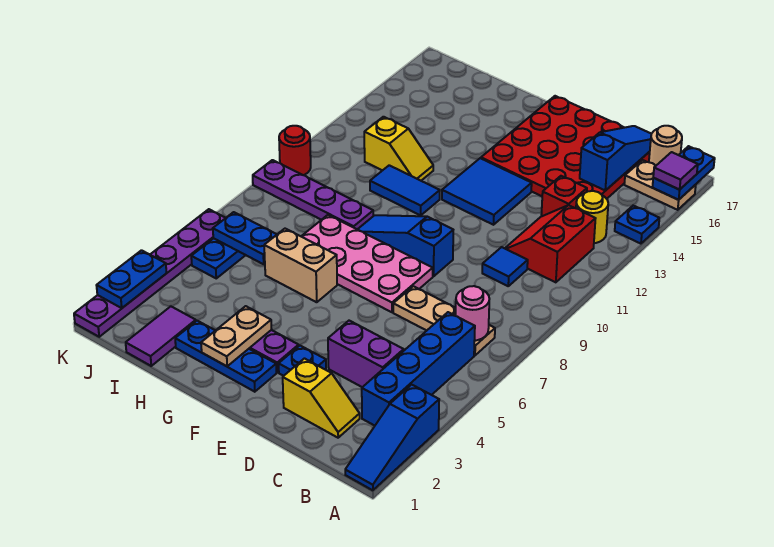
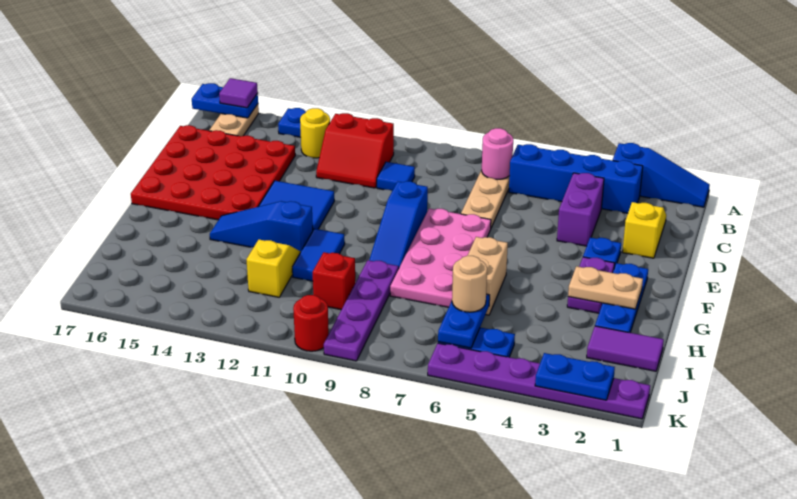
tan 1x1 round brick [649,126,682,165] -> tan 1x1 round brick moved to [452,256,487,312]
red 1x1 brick [541,176,587,216] -> red 1x1 brick moved to [313,252,355,310]
blue 1x3 slope [580,126,651,191] -> blue 1x3 slope moved to [210,201,313,251]

